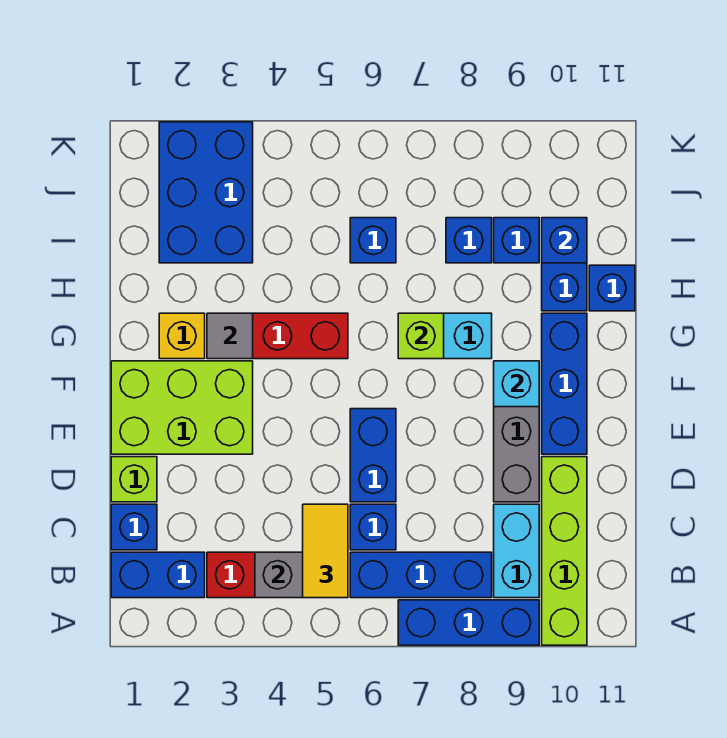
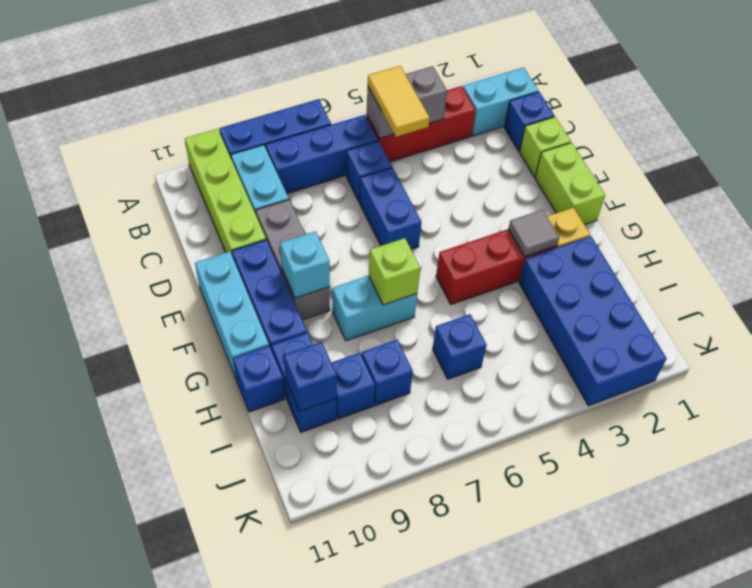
blue 1x2 brick [111,552,205,598] -> cyan 1x2 brick [463,67,538,136]
lime 2x3 brick [111,361,253,454] -> lime 1x2 brick [535,143,605,225]
none -> cyan 1x3 brick [195,251,269,378]
blue 2x3 brick [159,122,253,263] -> blue 2x4 brick [519,236,667,406]

